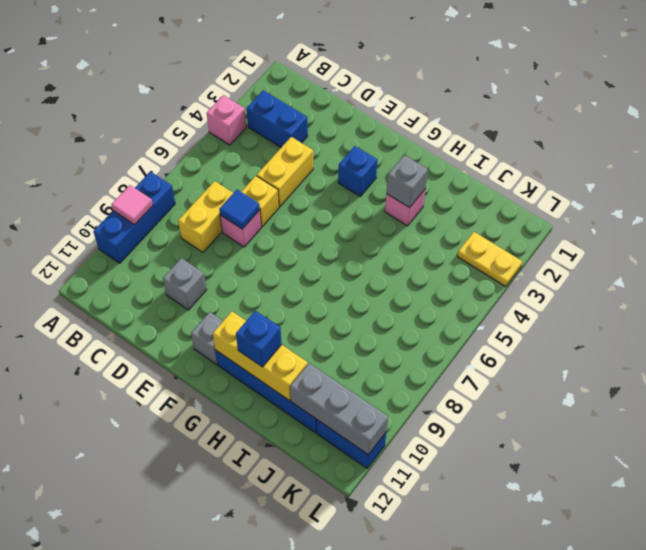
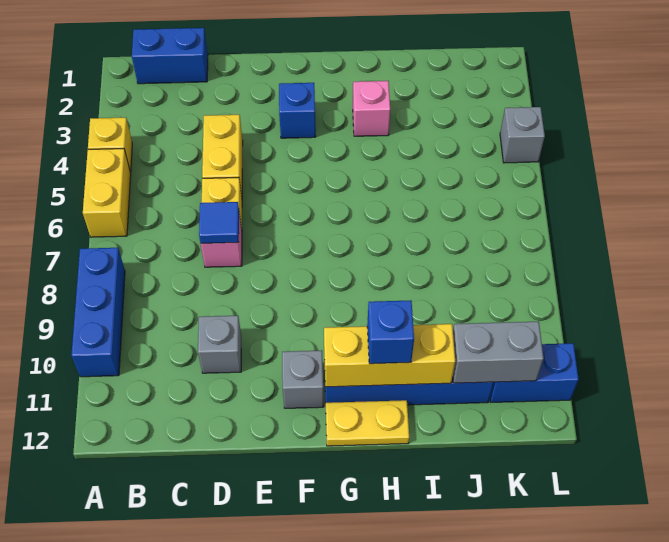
pink 1x1 brick [207,95,246,145] -> yellow 1x1 brick [88,117,132,172]
pink 1x1 tile [111,185,153,225] -> none
blue 1x2 brick [247,90,308,147] -> blue 1x2 brick moved to [132,28,208,84]
yellow 1x2 brick [178,181,233,252] -> yellow 1x2 brick moved to [83,149,131,237]
grey 1x1 brick [387,155,428,208] -> grey 1x1 brick moved to [500,107,545,163]
grey 1x3 brick [290,363,388,455] -> grey 1x2 brick [453,322,544,383]
yellow 1x2 plate [457,232,522,287] -> yellow 1x2 plate moved to [326,400,409,446]

